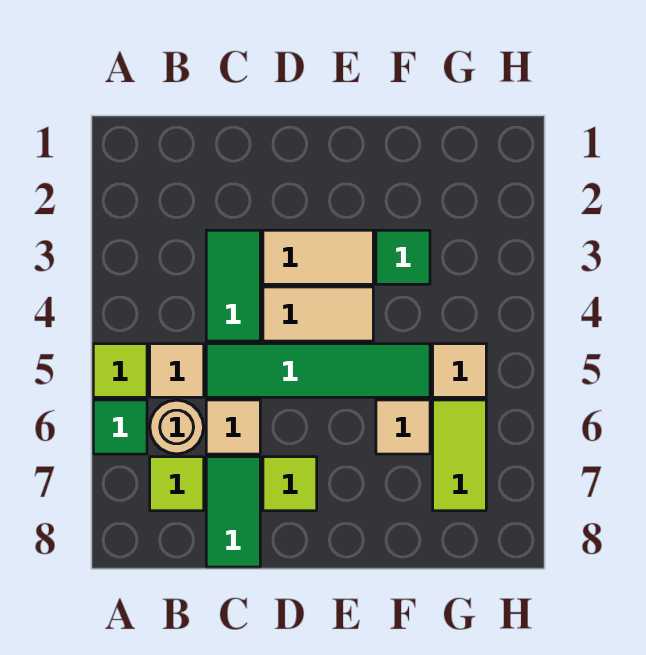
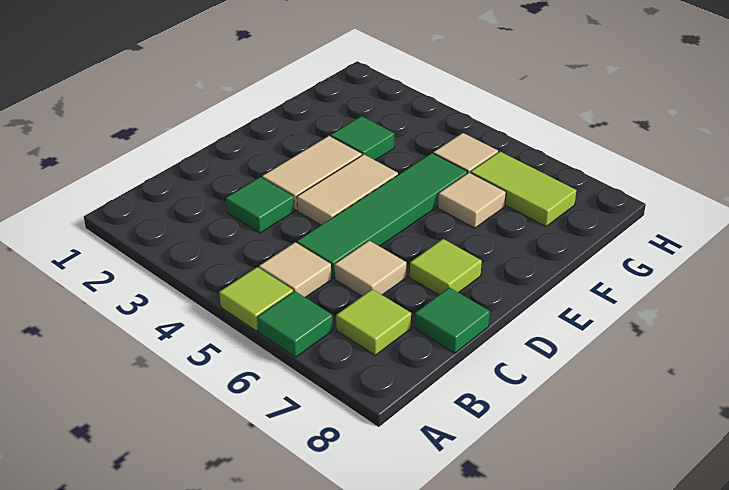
tan 1x1 round brick [150,400,204,454] -> none
green 1x2 tile [206,230,260,341] -> green 1x1 tile [226,177,294,233]
green 1x2 tile [206,457,260,567] -> green 1x1 tile [415,287,490,353]

